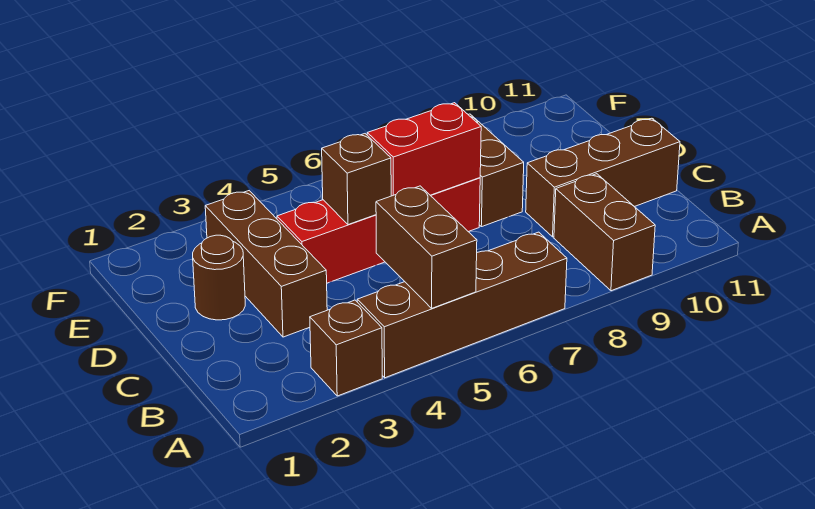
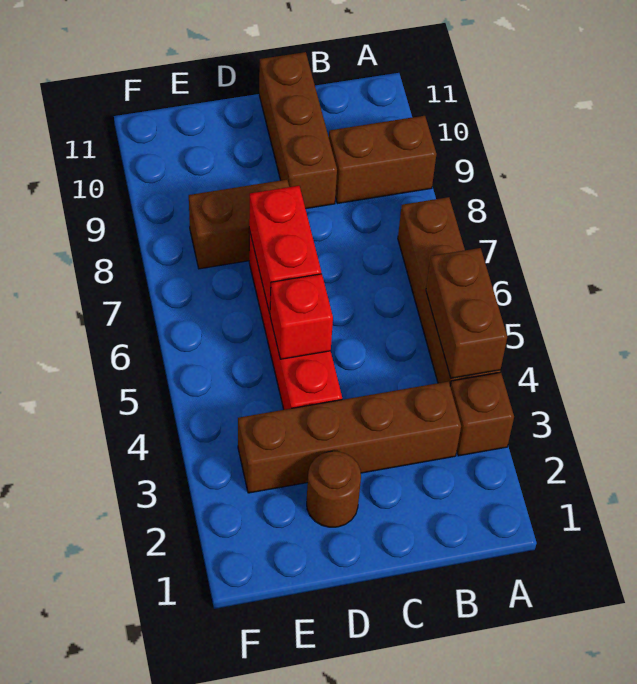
brown 1x2 brick [376,186,477,308] -> brown 1x2 brick turned to [426,248,507,378]
brown 1x3 brick [205,191,327,337] -> brown 1x4 brick [238,381,461,493]
brown 1x1 brick [322,134,391,225] -> red 1x1 brick [270,274,333,359]

